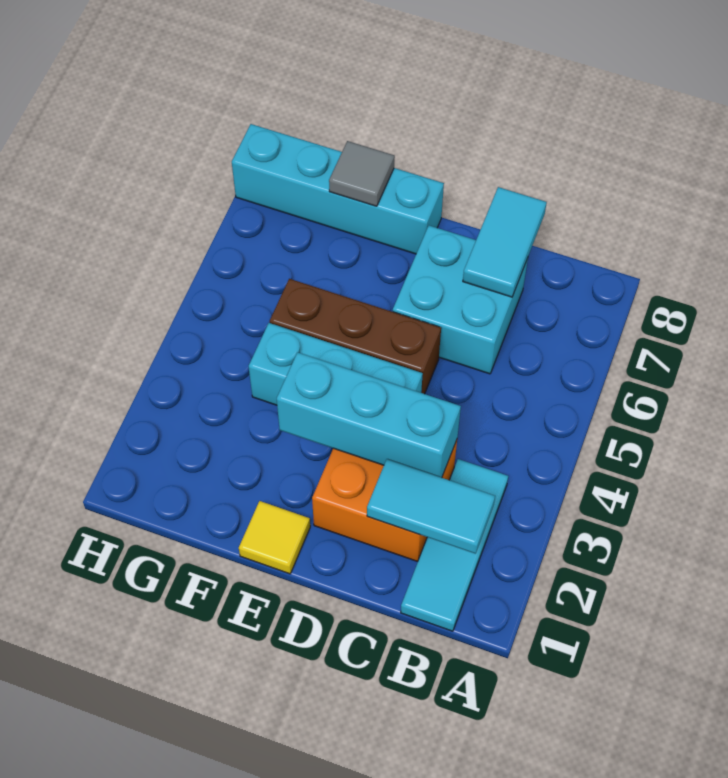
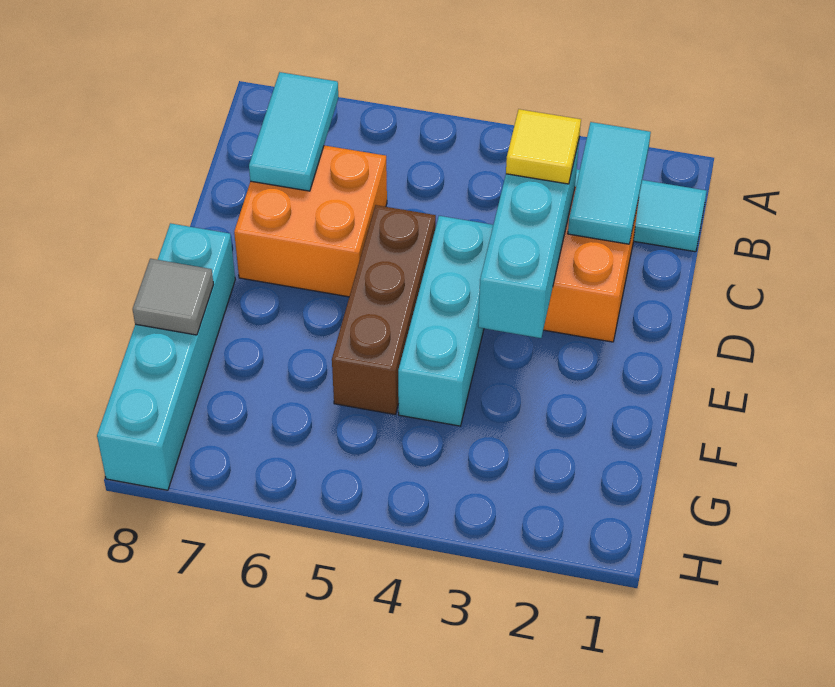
cyan 2x2 brick [393,226,528,374] -> orange 2x2 brick [234,145,387,297]
cyan 1x2 tile [463,187,547,297] -> cyan 1x2 tile turned to [249,72,338,191]
yellow 1x1 tile [239,501,310,574] -> yellow 1x1 tile moved to [506,109,581,184]

